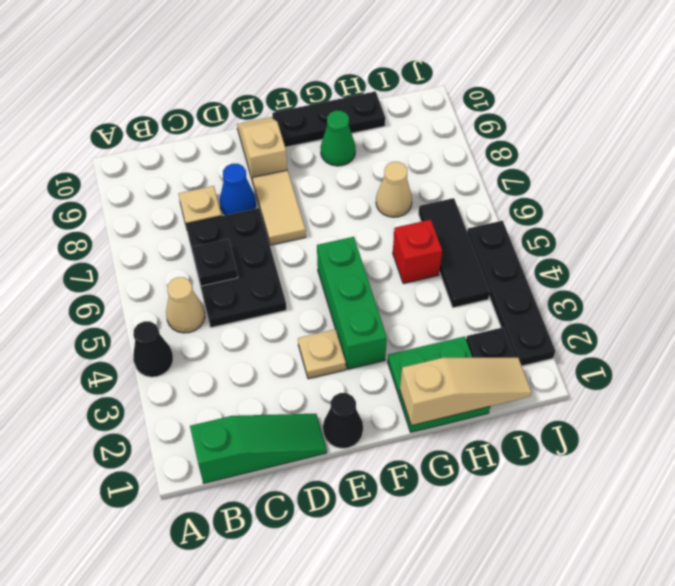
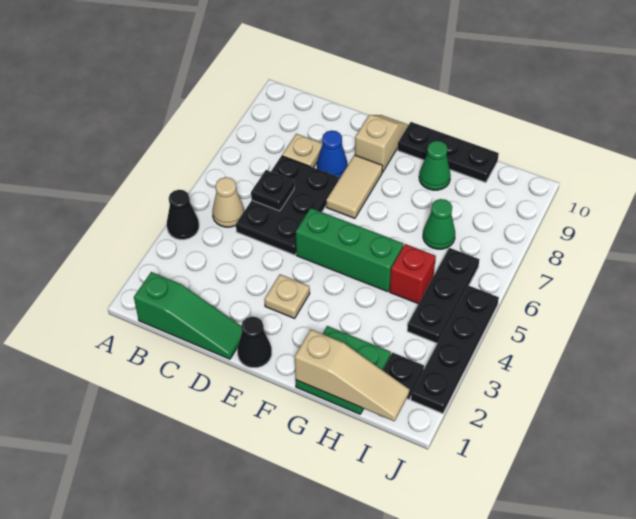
green 1x3 brick [317,237,387,369] -> green 1x3 brick turned to [296,208,403,292]
tan 1x1 cone [376,162,412,217] -> green 1x1 cone [423,199,455,249]
black 1x3 tile [419,198,490,308] -> black 1x3 plate [407,248,479,343]

